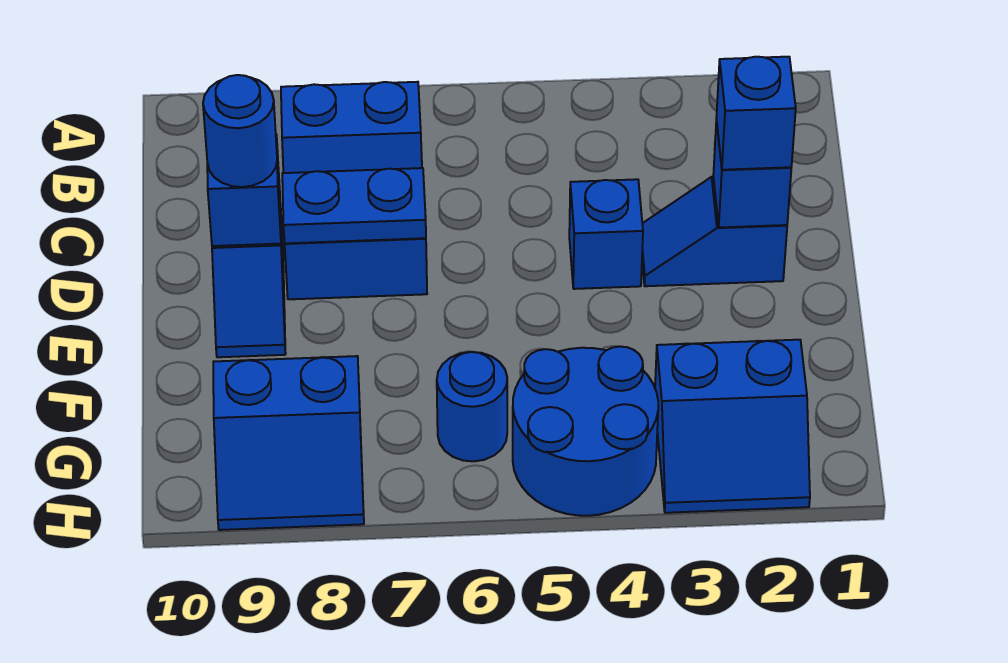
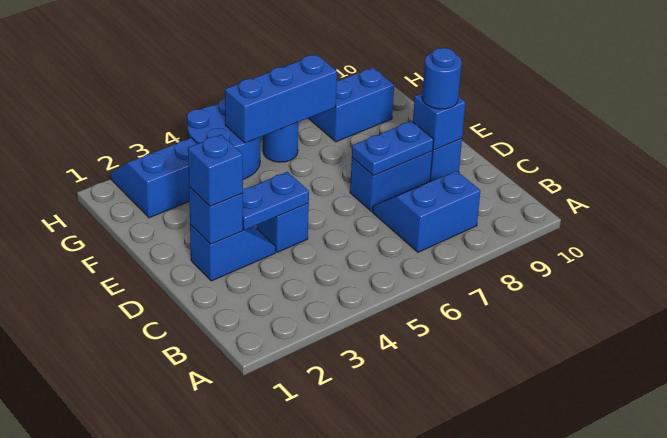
none -> blue 1x2 plate [243,172,309,230]
none -> blue 1x3 brick [225,55,337,143]

